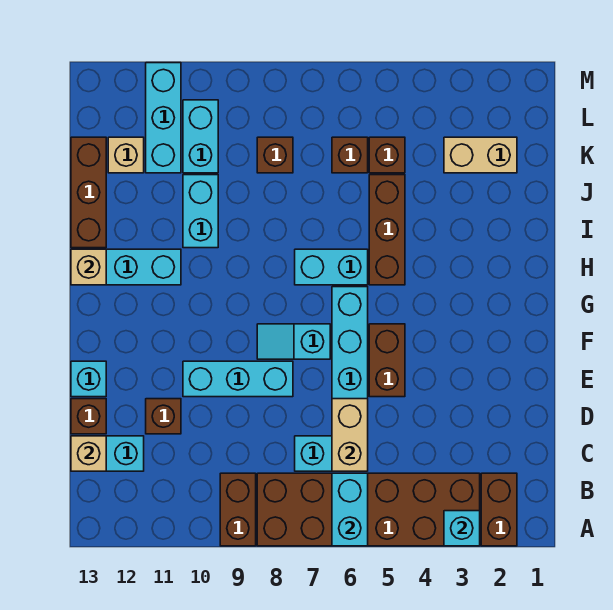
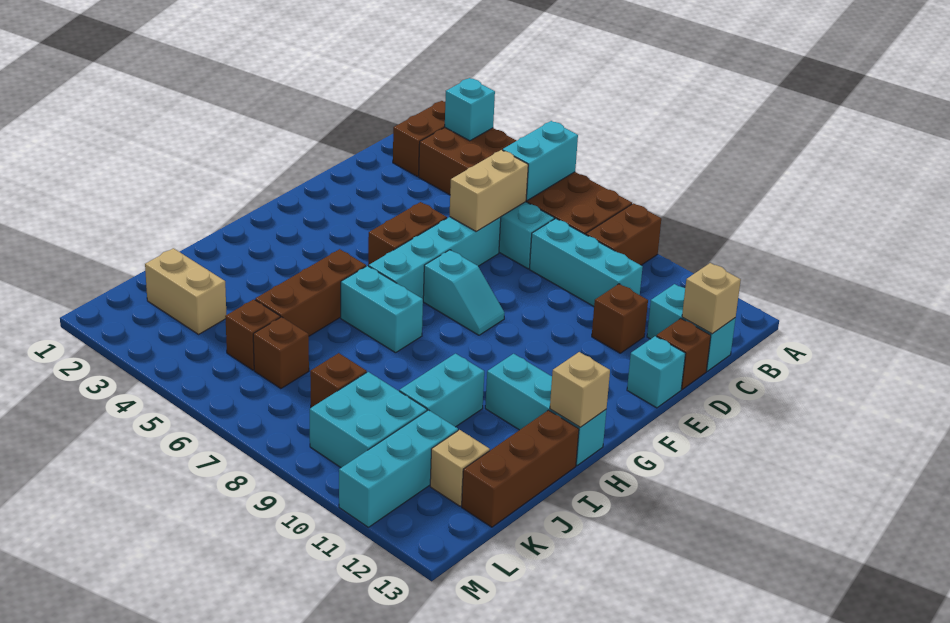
cyan 1x3 brick [183,361,293,397] -> cyan 1x3 brick moved to [530,218,643,306]
cyan 1x2 brick [183,100,218,173] -> cyan 2x2 brick [310,372,427,468]

